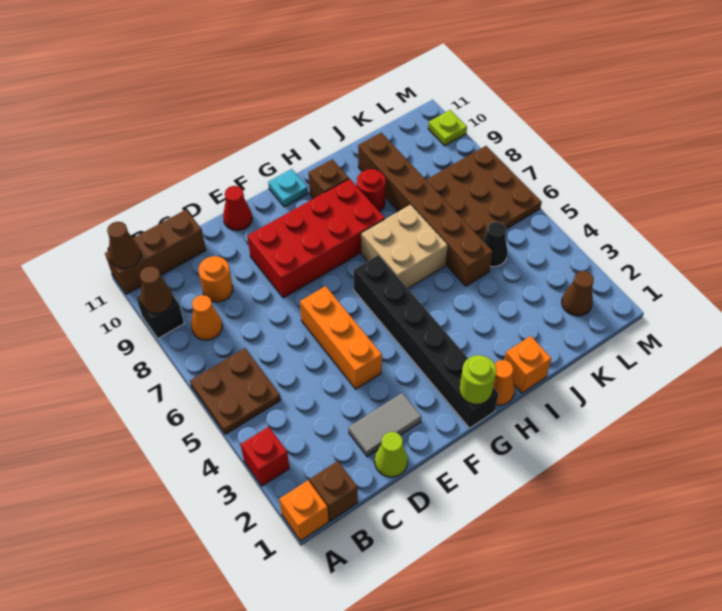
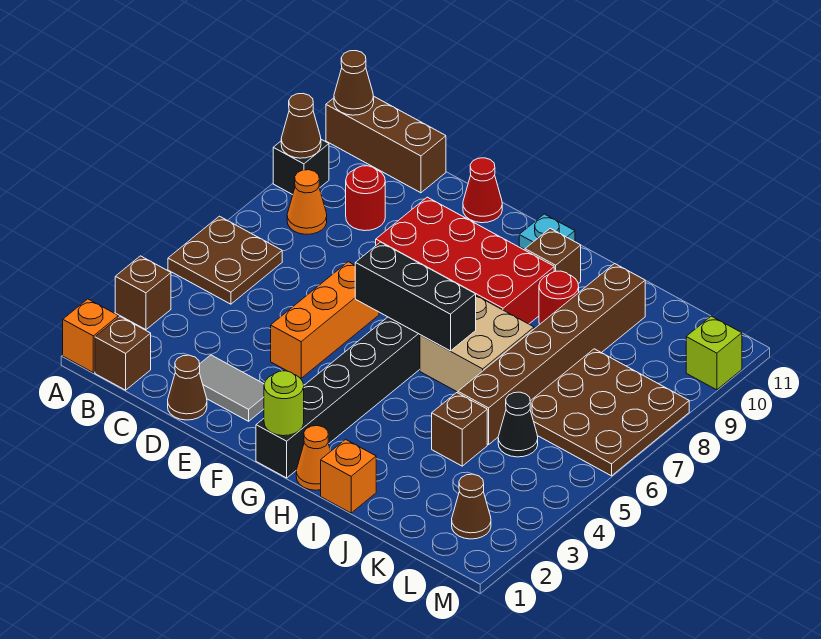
red 1x1 brick [241,427,290,486] -> brown 1x1 brick [115,256,171,330]
orange 1x1 round brick [198,256,233,302] -> red 1x1 round brick [346,166,385,231]
lime 1x1 cone [375,432,408,477] -> brown 1x1 cone [168,355,207,420]
none -> black 1x3 brick [355,242,476,351]
none -> brown 1x1 brick [432,393,487,466]
lime 1x1 plate [428,110,467,146] -> lime 1x1 brick [686,316,742,390]

